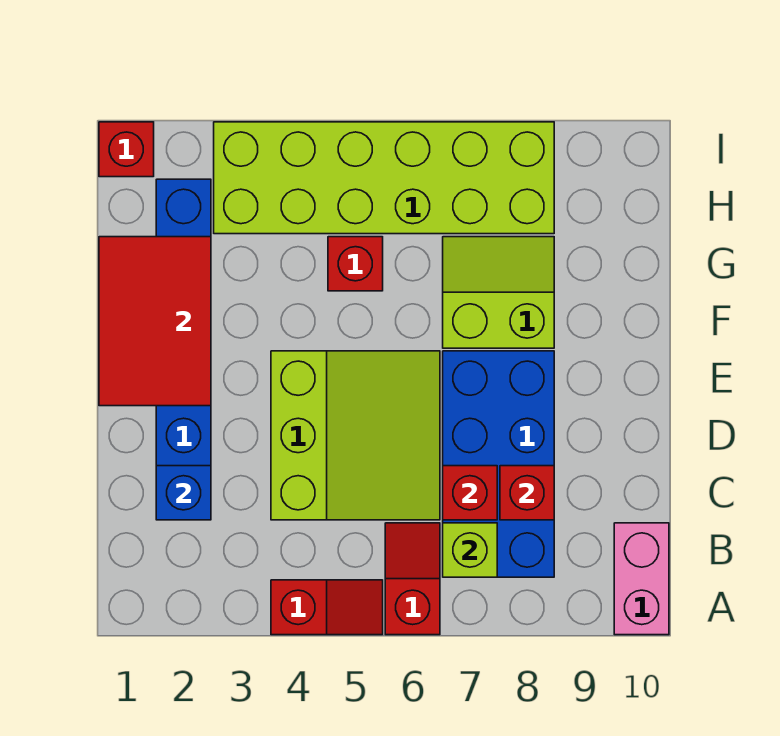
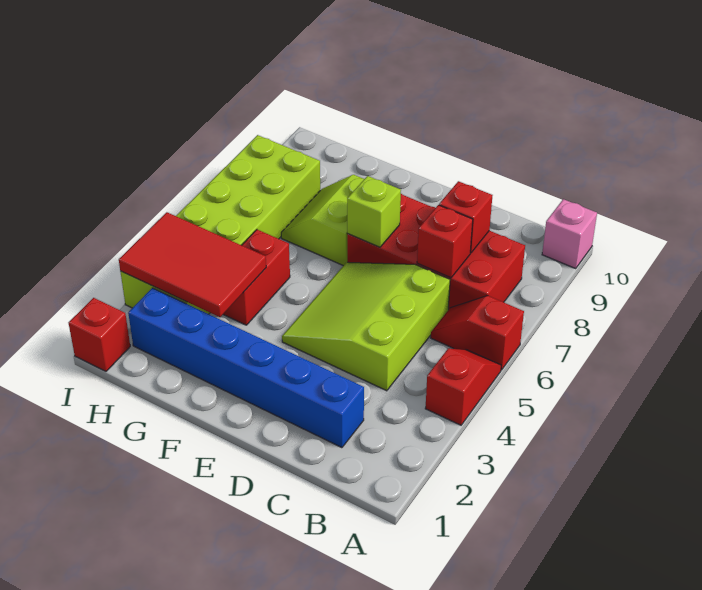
pink 1x2 brick [614,523,669,635] -> pink 1x1 brick [542,199,597,268]
blue 2x4 brick [443,351,554,577] -> red 2x4 brick [347,194,525,310]
lime 1x1 brick [443,523,497,577] -> lime 1x1 brick moved to [347,176,401,247]
blue 1x1 brick [156,466,211,520] -> none
lime 3x3 slope [271,351,440,520] -> lime 3x3 slope turned to [282,262,450,391]
red 2x3 tile [99,237,211,406] -> red 2x3 tile moved to [119,212,266,317]
red 1x1 brick [328,237,383,291] -> red 1x2 brick [223,230,290,325]

